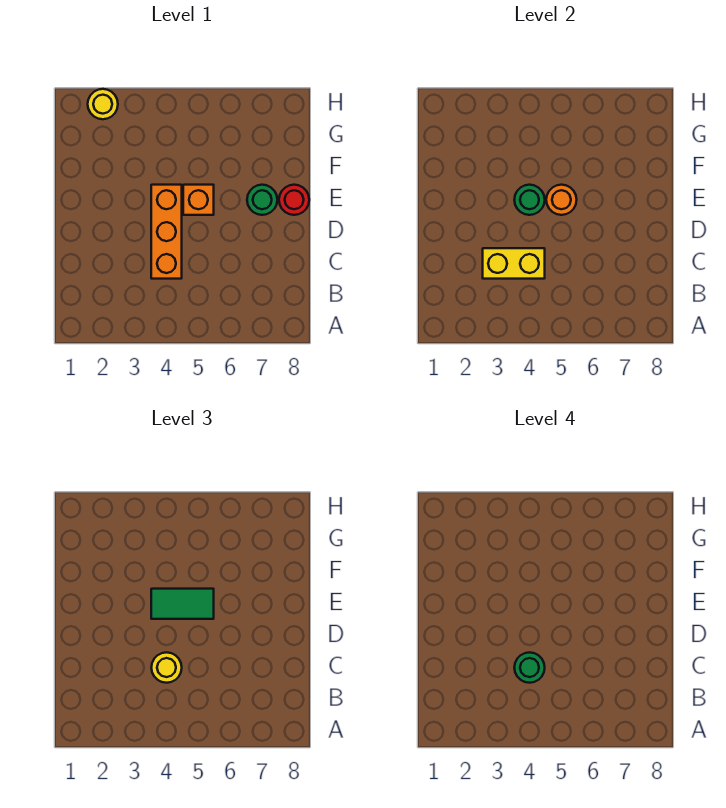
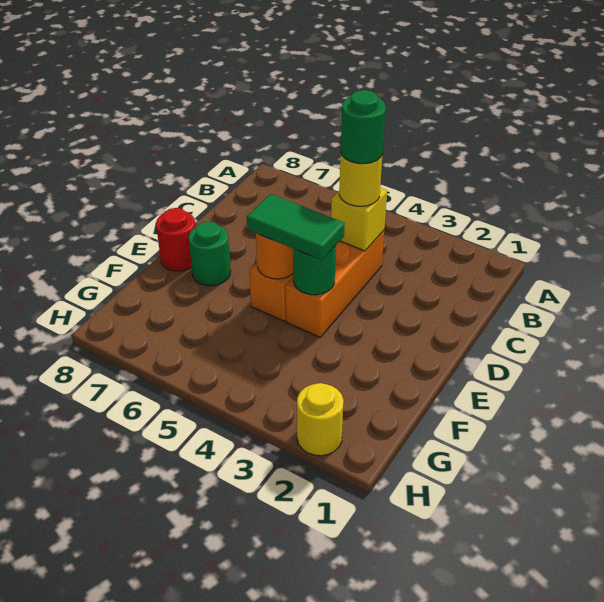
yellow 1x2 brick [483,248,545,279] -> yellow 1x1 brick [331,188,387,251]

